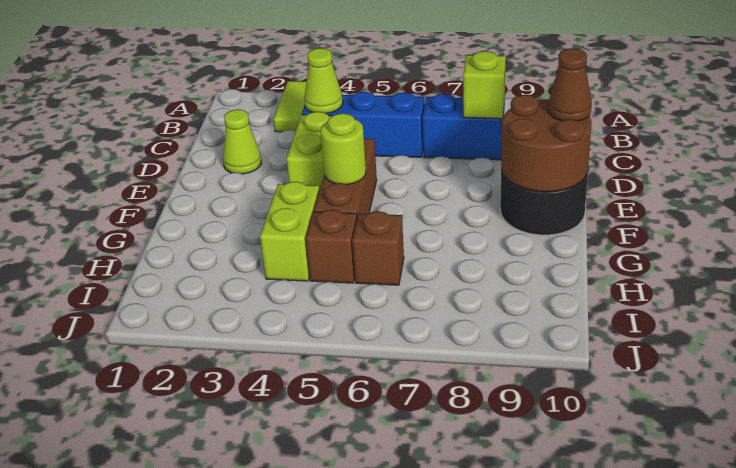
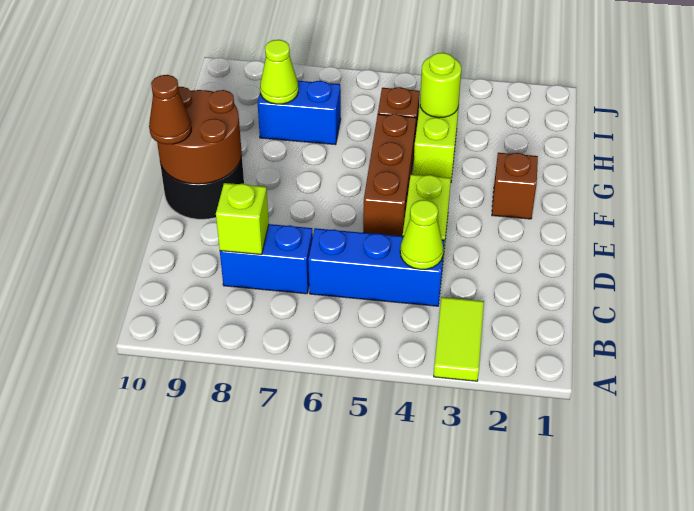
lime 1x1 cone [223,109,261,174] -> lime 1x1 cone moved to [260,40,298,104]
lime 1x1 round brick [321,113,366,184] -> lime 1x1 round brick moved to [420,53,461,118]
brown 1x1 brick [352,211,404,285] -> brown 1x1 brick moved to [492,153,538,219]
none -> blue 1x2 brick [258,81,341,145]

